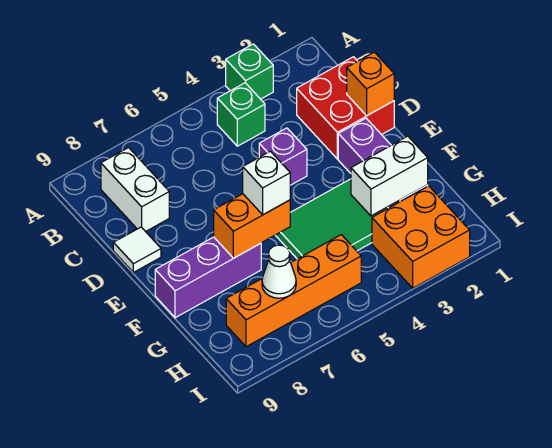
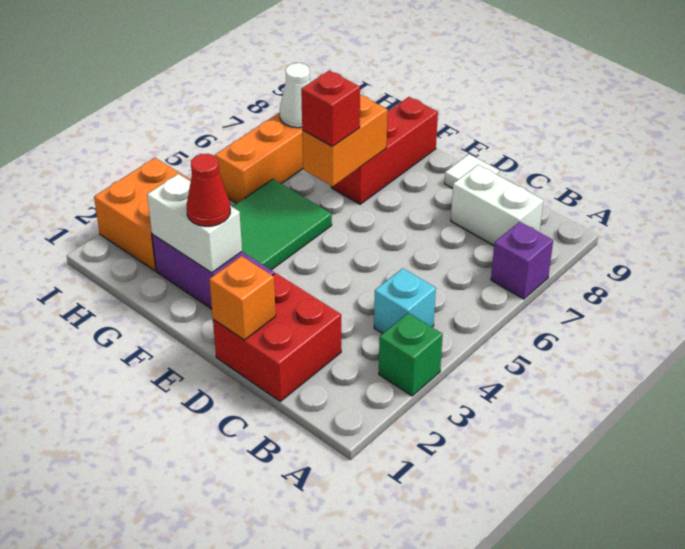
green 1x1 brick [217,83,265,146] -> cyan 1x1 brick [374,268,436,334]
purple 1x1 brick [259,128,307,185] -> purple 1x1 brick moved to [491,222,553,299]
none -> red 1x1 cone [187,154,230,226]
white 1x1 brick [243,151,290,215] -> red 1x1 brick [301,70,360,146]
purple 1x3 brick [155,237,261,318] -> red 1x3 brick [331,97,438,204]
white 1x2 brick [351,136,428,216] -> white 1x2 brick turned to [147,174,242,273]

